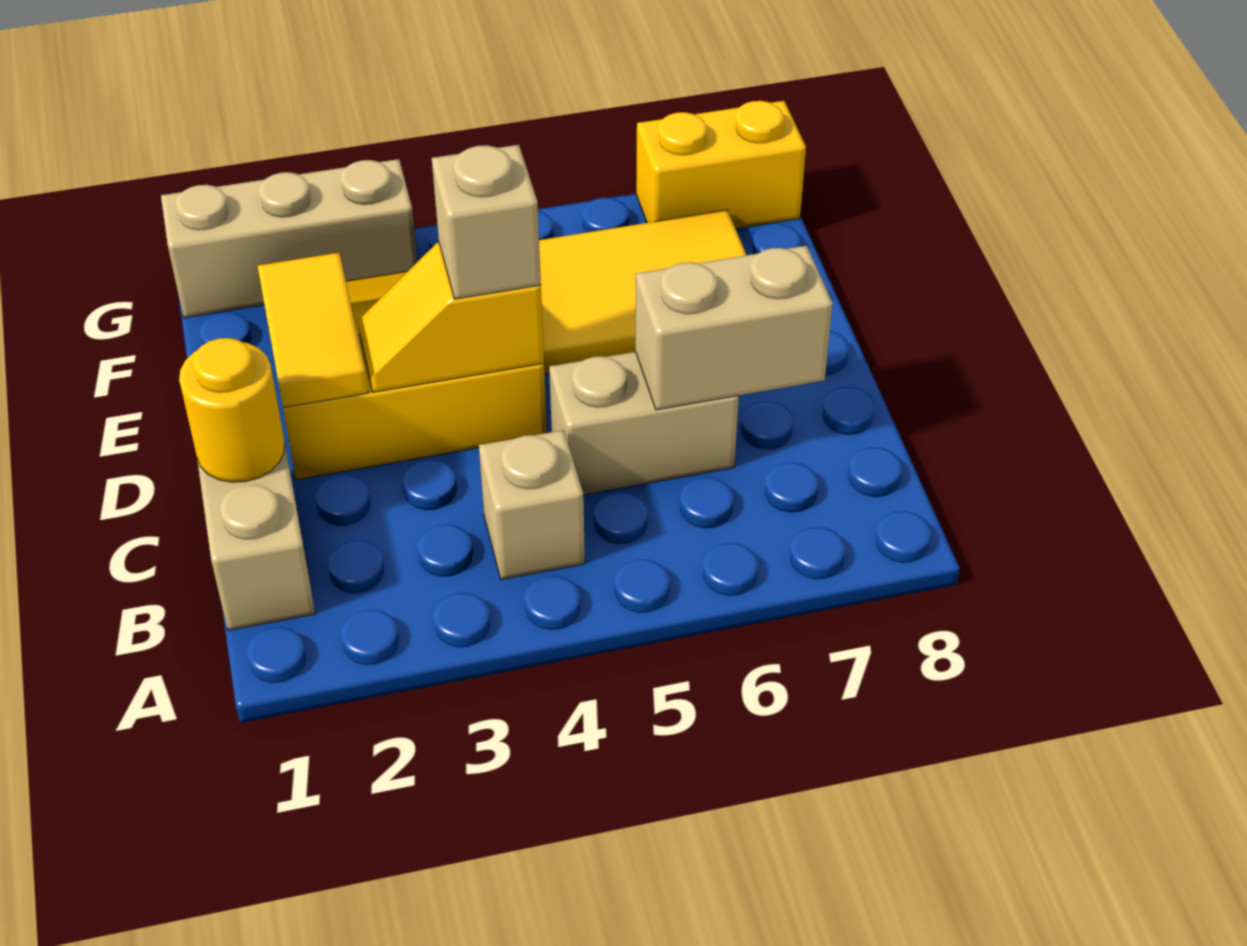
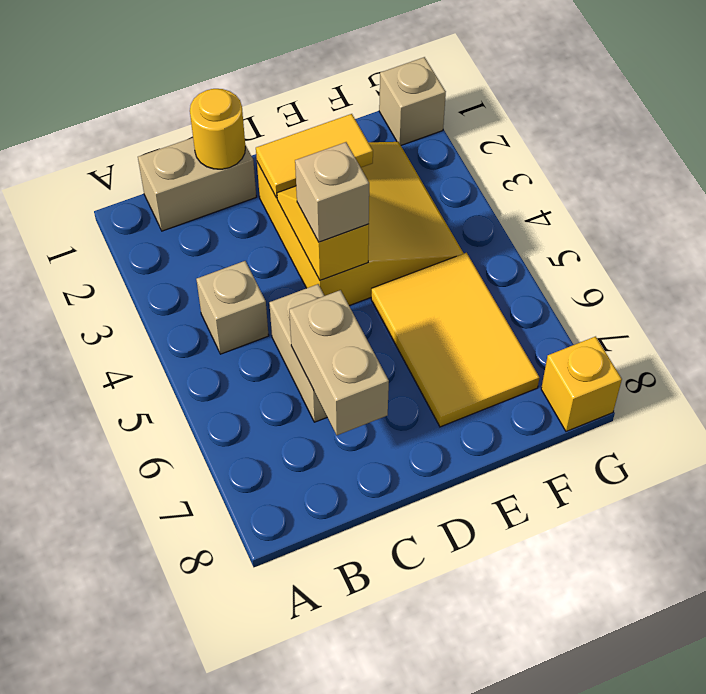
tan 1x3 brick [161,159,418,318] -> tan 1x1 brick [379,57,446,145]
yellow 1x2 brick [636,101,806,229] -> yellow 1x1 brick [541,336,622,431]

